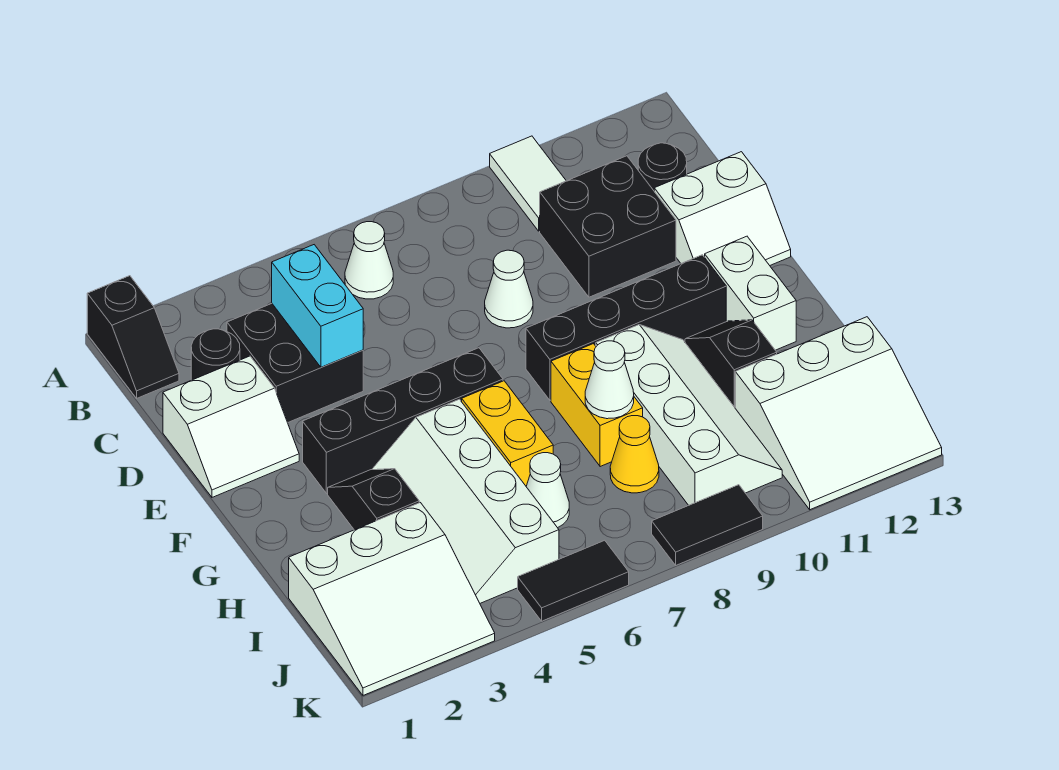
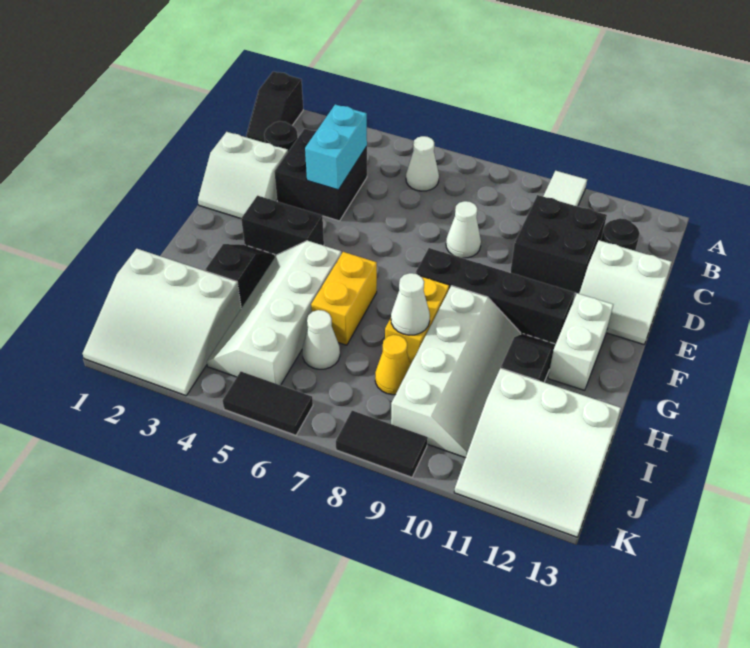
black 1x4 brick [303,348,503,493] -> black 1x2 brick [241,196,324,257]

